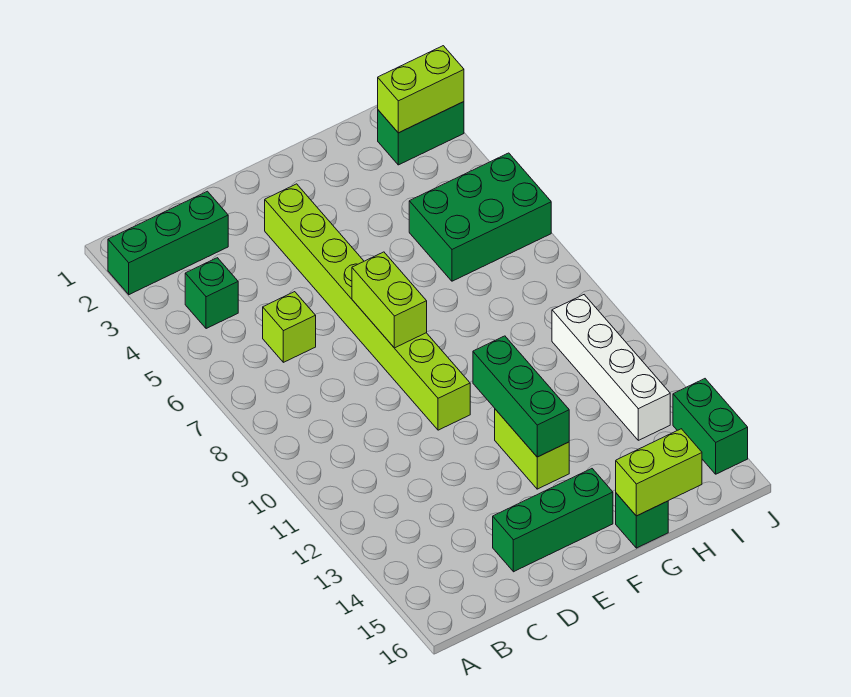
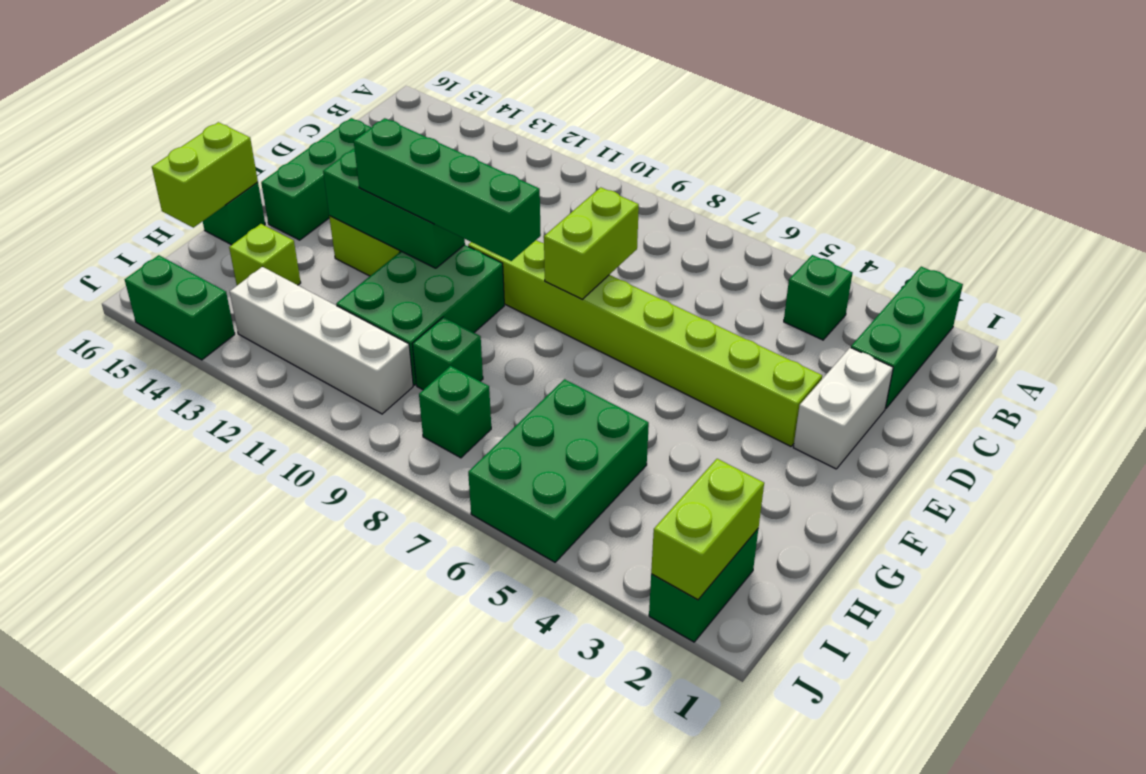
lime 1x1 brick [263,292,316,362] -> lime 1x1 brick moved to [229,224,301,285]
none -> white 1x2 brick [793,348,893,469]
lime 1x2 brick [352,252,427,348] -> lime 1x2 brick turned to [544,187,639,299]
none -> green 1x4 brick [354,118,541,261]
none -> green 2x3 brick [336,245,504,385]
none -> green 1x1 brick [413,317,483,390]
none -> green 1x1 brick [419,366,491,458]

